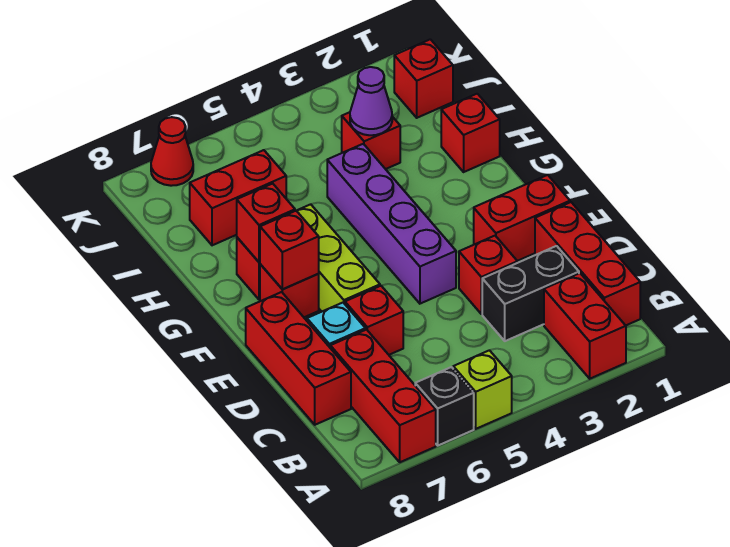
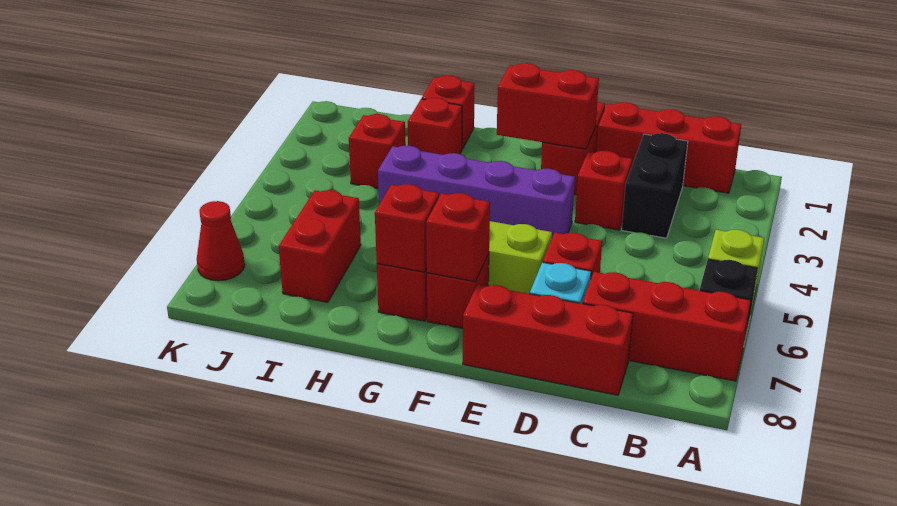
red 1x2 brick [544,273,626,379] -> red 1x2 brick moved to [497,63,599,149]
purple 1x1 cone [350,67,392,135] -> none
red 1x1 brick [394,39,453,118] -> red 1x1 brick moved to [408,98,462,155]

